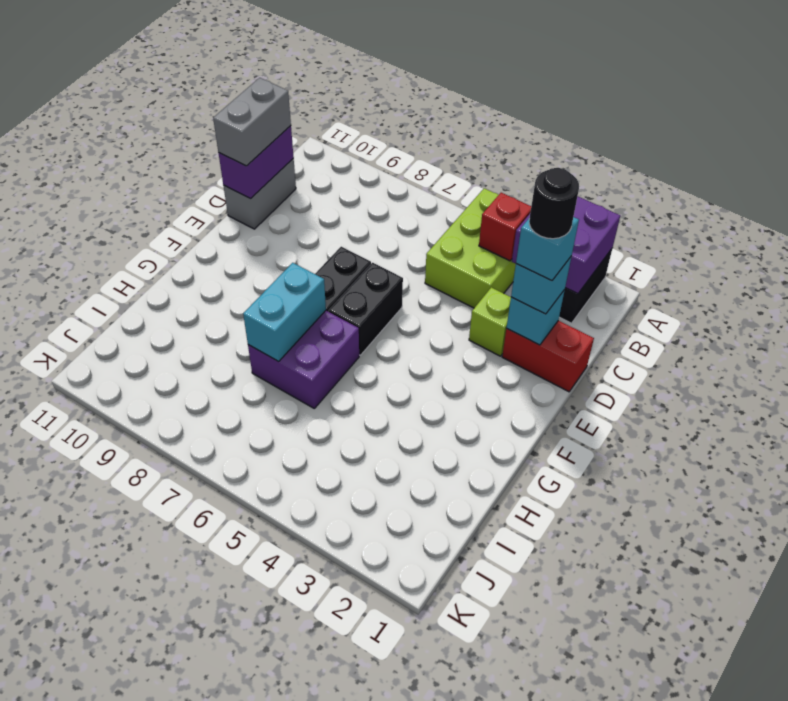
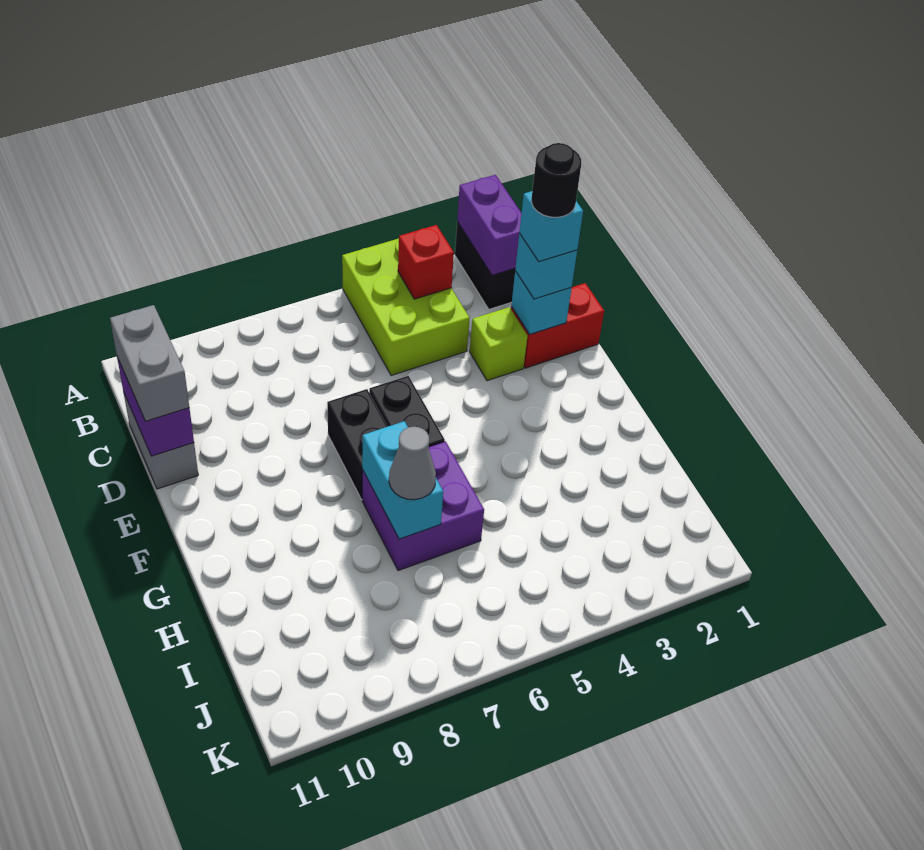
purple 2x2 brick [512,196,620,294] -> purple 1x2 brick [457,175,522,275]
none -> grey 1x1 cone [389,427,436,500]

